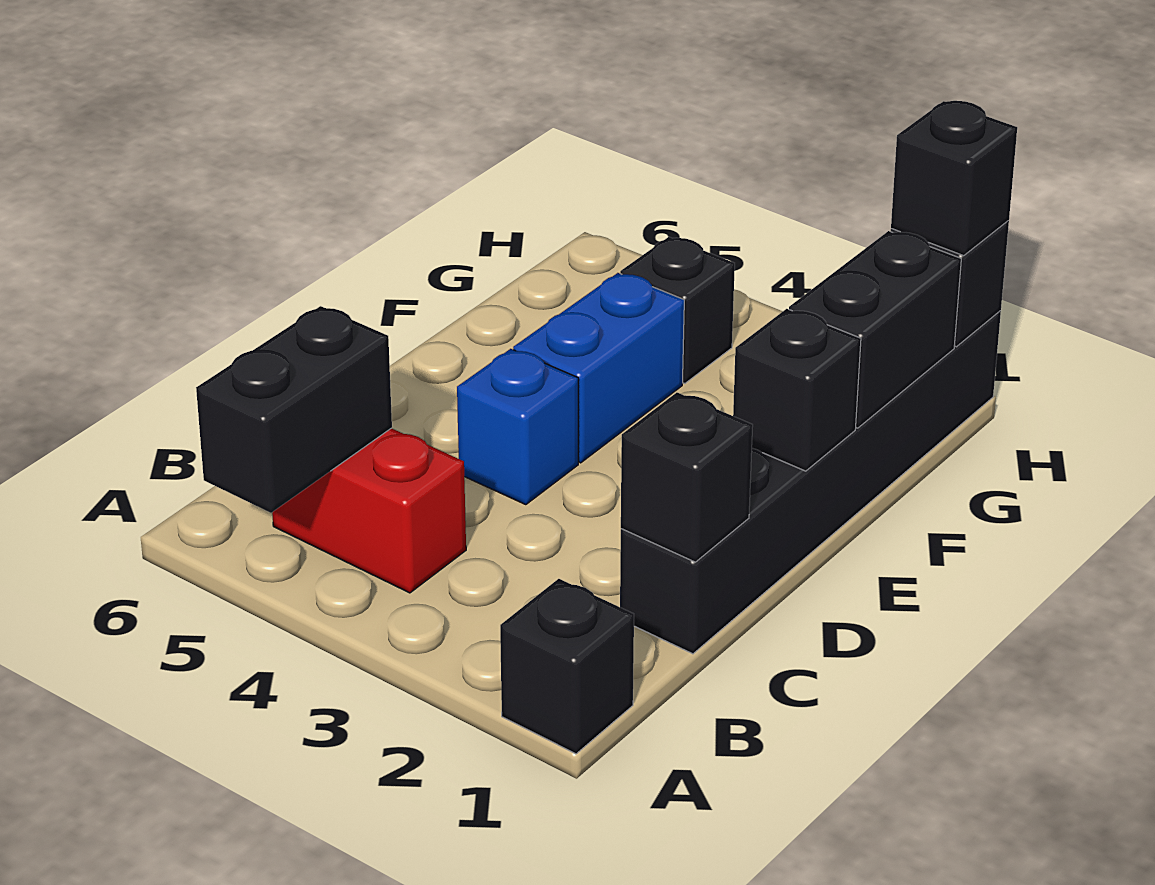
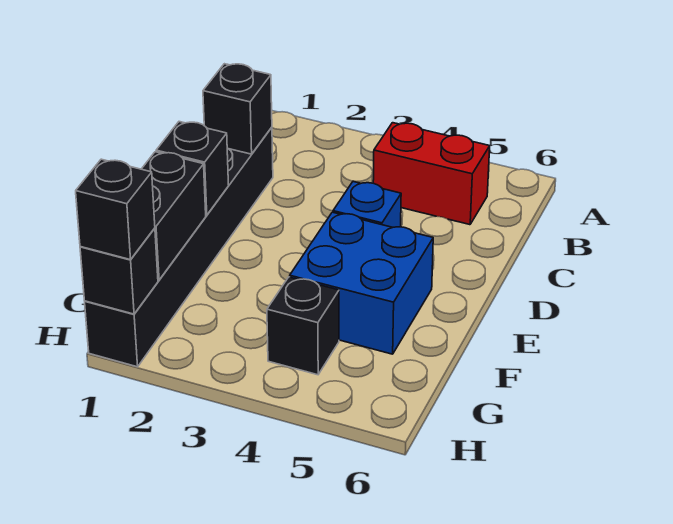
black 1x1 brick [500,579,634,754] -> none
black 1x2 brick [196,306,392,513] -> none
blue 1x2 brick [513,273,684,463] -> blue 2x2 brick [290,212,433,354]

